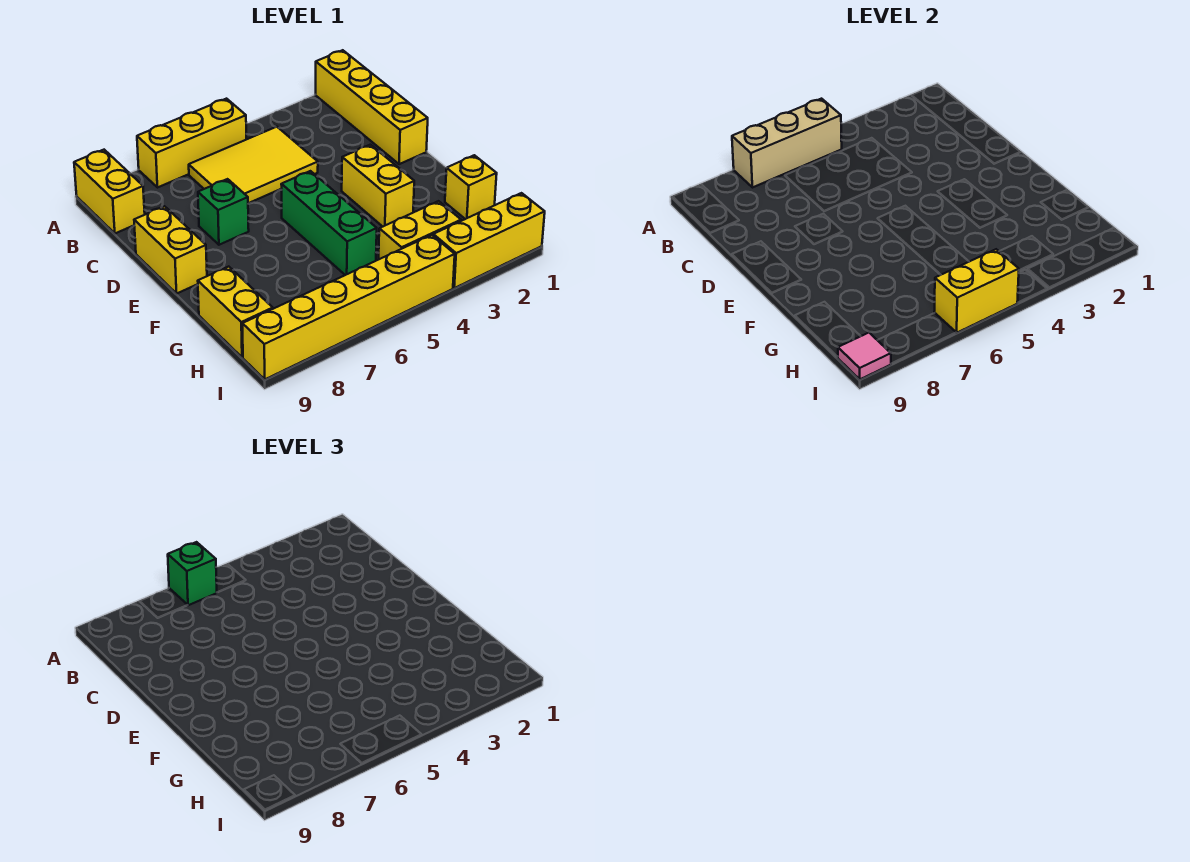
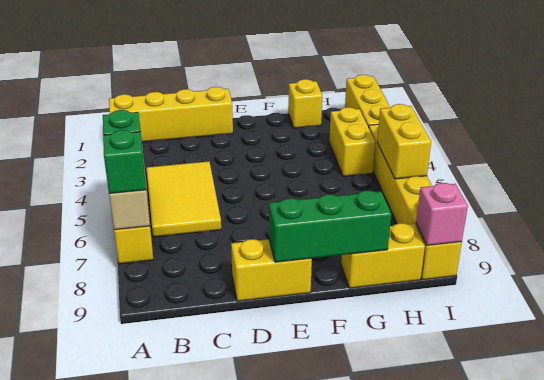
yellow 1x2 brick [74,150,145,233] -> none
green 1x1 brick [198,179,249,245] -> green 1x1 brick moved to [103,130,146,194]
yellow 1x2 brick [342,145,414,227] -> none
green 1x3 brick [281,171,377,275] -> green 1x3 brick moved to [269,190,391,262]
pink 1x1 tile [838,333,891,379] -> pink 1x1 brick [416,183,468,245]

